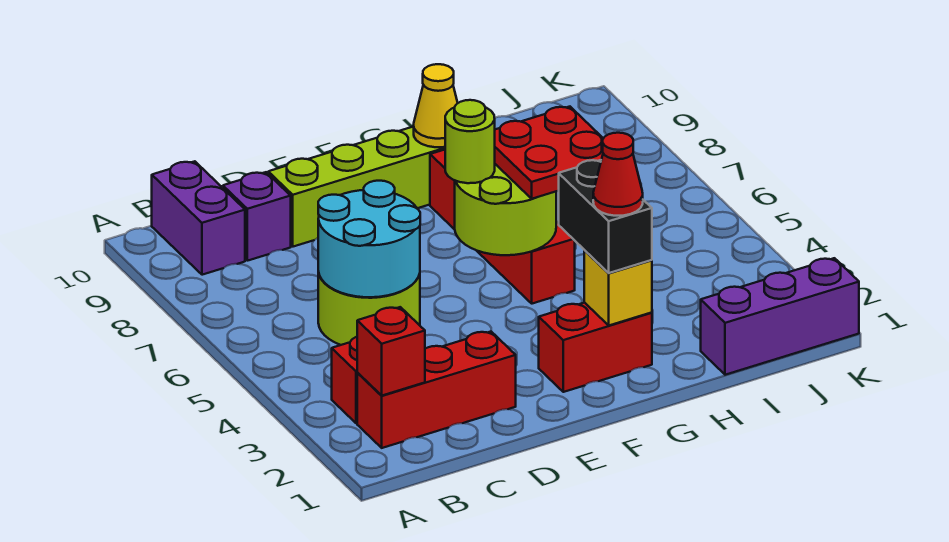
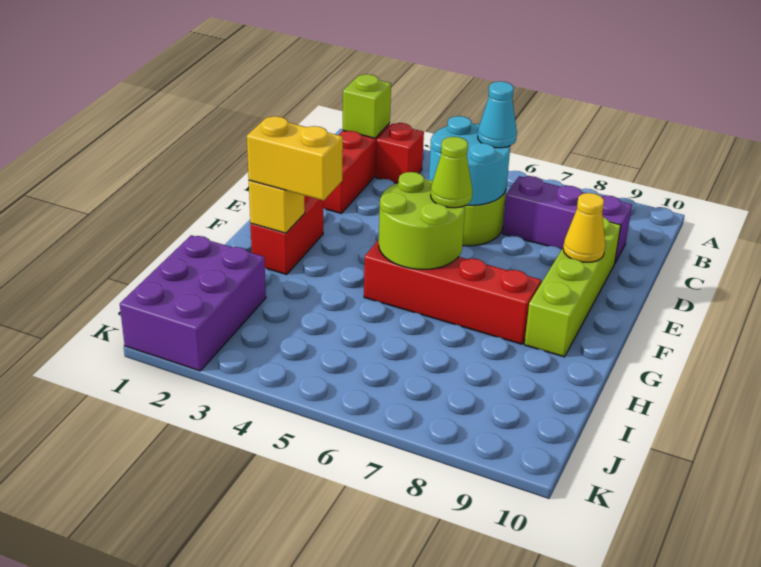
red 1x1 brick [357,307,425,396] -> lime 1x1 brick [343,74,391,138]
purple 1x2 brick [152,161,245,275] -> purple 1x2 brick moved to [502,176,585,250]
none -> cyan 1x1 cone [478,81,517,148]
lime 1x1 round brick [445,100,495,183] -> lime 1x1 cone [431,137,473,208]
black 1x2 brick [559,160,652,273] -> yellow 1x2 brick [247,116,343,201]
red 1x1 cone [593,133,643,216] -> none
red 2x2 plate [495,107,603,199] -> none
yellow 1x1 cone [414,64,458,147] -> yellow 1x1 cone moved to [563,193,605,262]
purple 1x3 brick [701,258,859,375] -> purple 2x3 brick [120,235,266,371]

